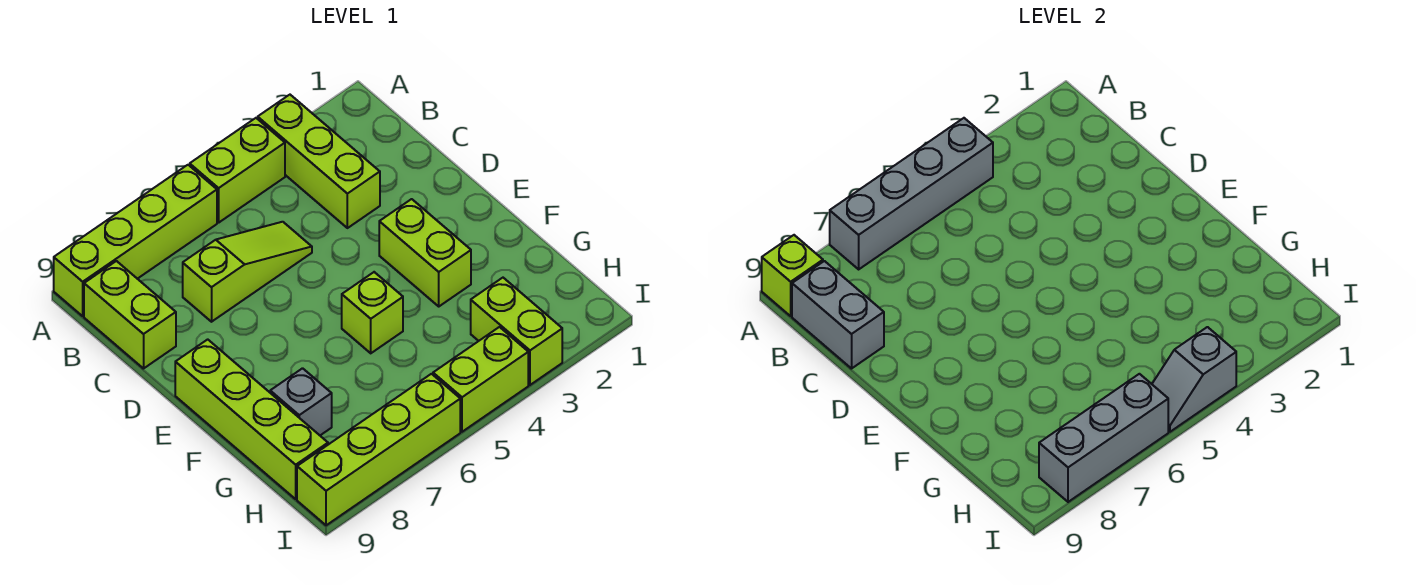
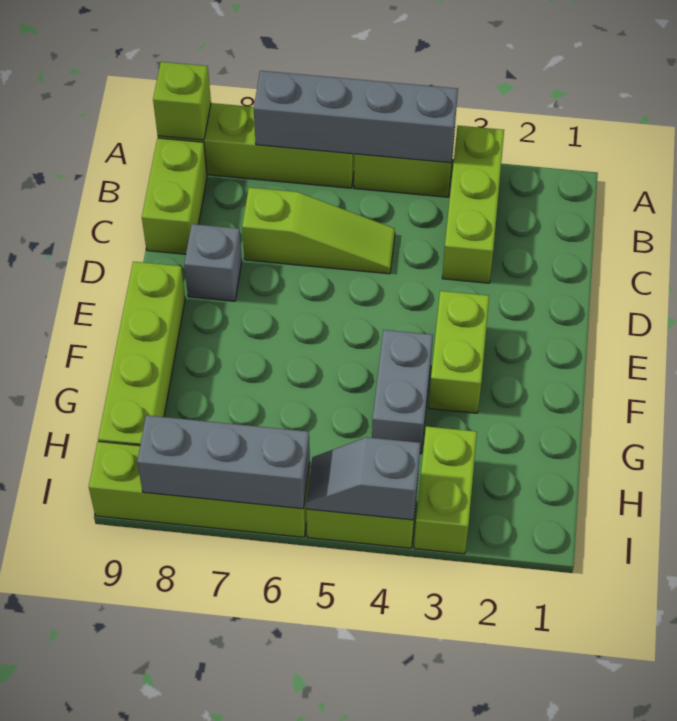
grey 1x2 brick [792,261,884,369] -> grey 1x2 brick moved to [372,330,433,454]
lime 1x1 brick [342,272,403,353] -> none
grey 1x1 brick [270,368,332,435] -> grey 1x1 brick moved to [184,224,242,301]

